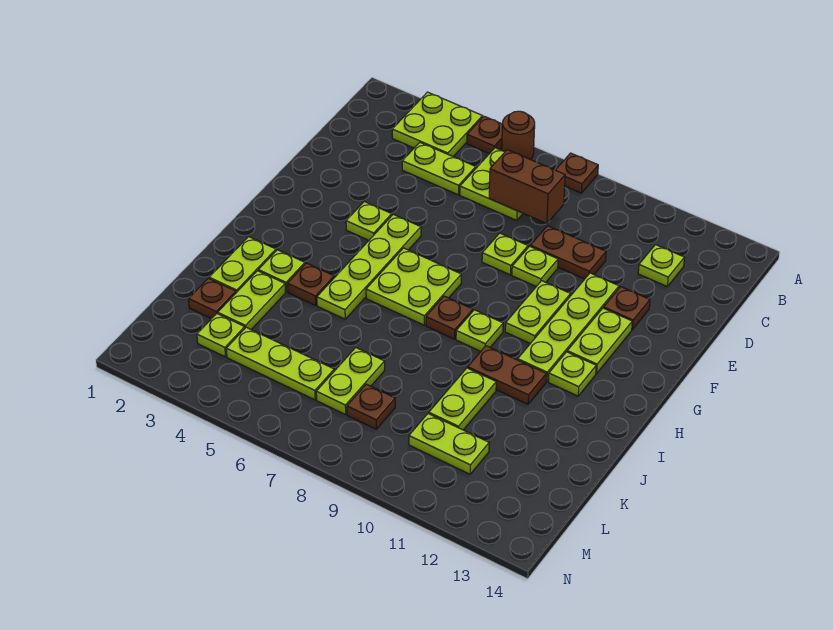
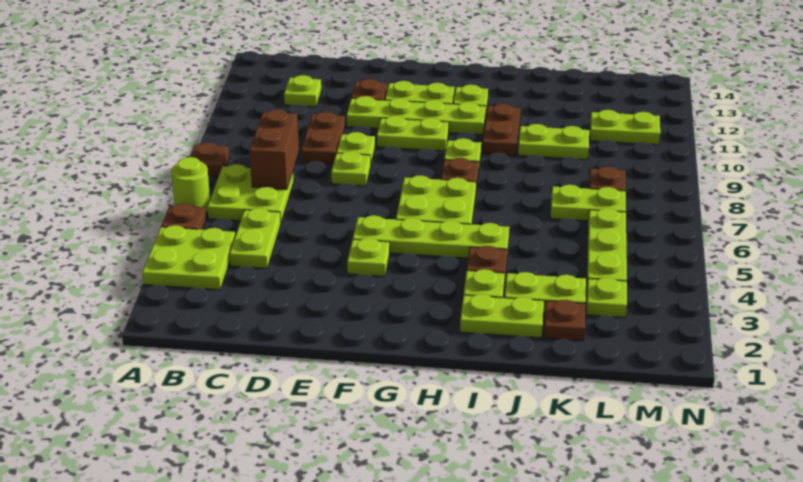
brown 1x1 round brick [502,111,535,160] -> lime 1x1 round brick [171,157,210,213]
lime 1x2 plate [409,414,489,474] -> lime 1x2 plate turned to [590,110,660,145]

